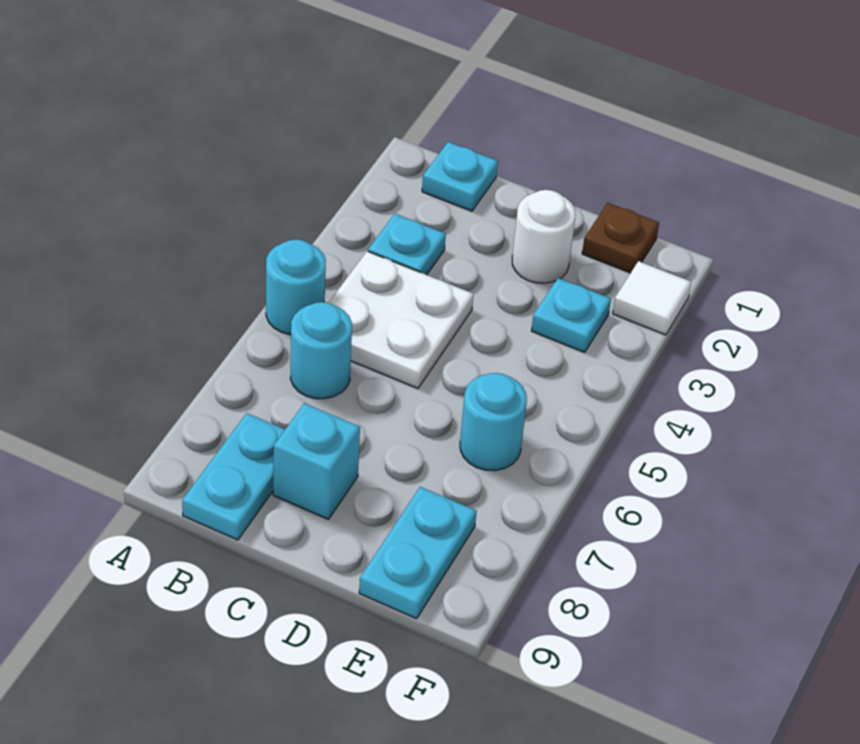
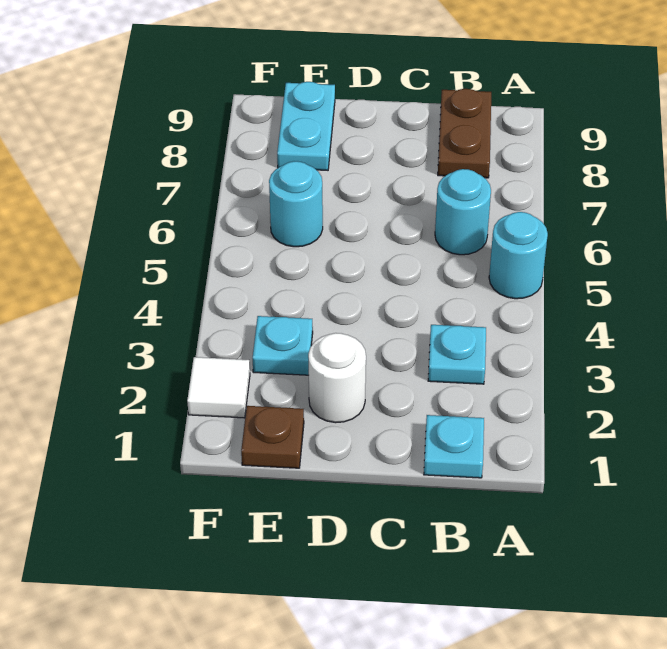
white 2x2 plate [329,251,474,388] -> none
cyan 1x2 plate [182,413,285,540] -> brown 1x2 plate [438,89,491,178]
cyan 1x1 brick [273,403,360,519] -> none

